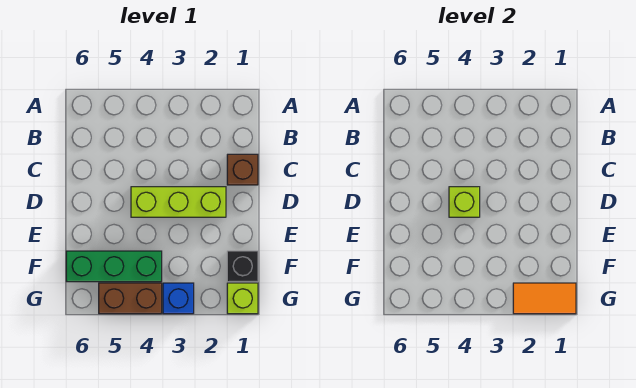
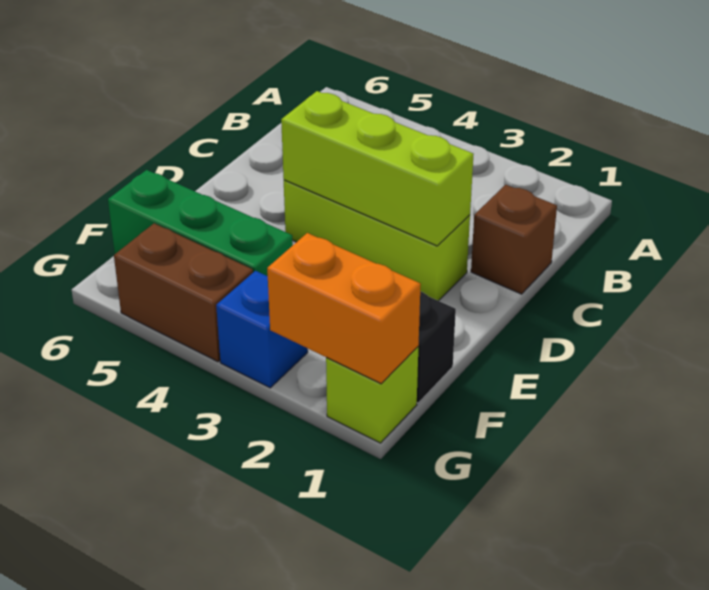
lime 1x1 brick [449,187,480,217] -> lime 1x3 brick [281,91,474,246]
orange 1x2 tile [513,283,576,314] -> orange 1x2 brick [267,233,421,384]

